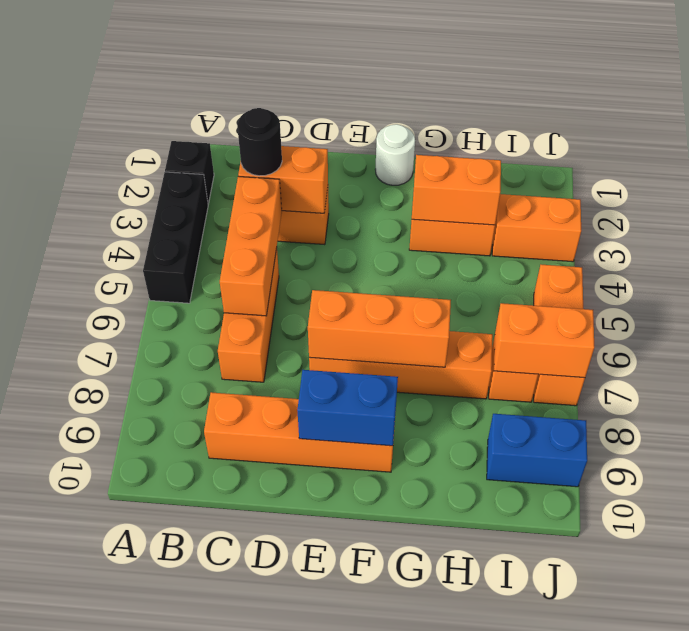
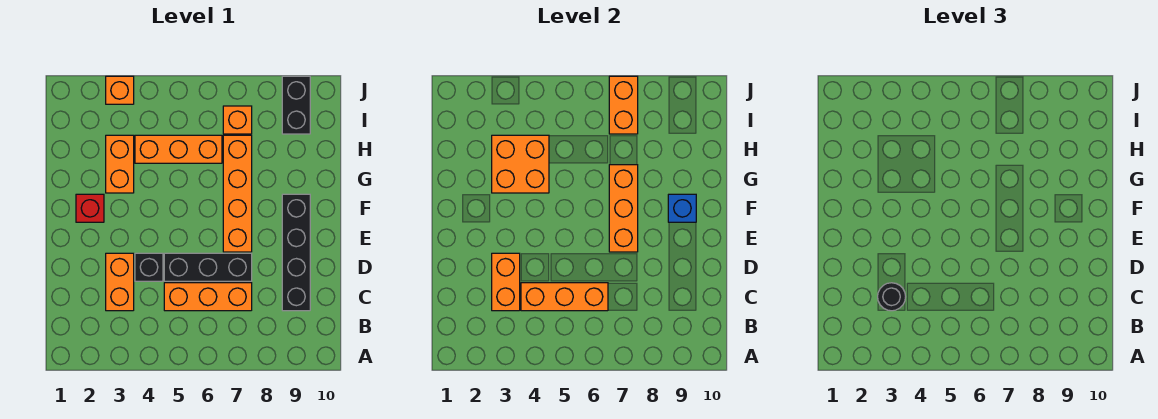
black 1x1 brick [165,141,214,204] -> black 1x1 brick moved to [135,253,163,281]
black 1x3 brick [143,172,208,303] -> black 1x3 brick moved to [164,253,252,281]
orange 1x4 brick [204,392,394,472] -> black 1x4 brick [282,194,310,311]
blue 1x2 brick [297,370,398,446] -> blue 1x1 brick [668,194,696,222]
white 1x1 round brick [375,124,415,185] -> none
none -> red 1x1 brick [76,194,104,222]
orange 1x2 brick [412,155,501,225] -> orange 2x2 brick [492,135,549,193]
orange 1x2 brick [492,194,581,262] -> orange 1x1 brick [106,76,134,104]
blue 1x2 brick [487,414,587,487] -> black 1x2 brick [282,76,310,134]
orange 1x3 brick [534,265,585,406] -> orange 1x3 brick moved to [135,135,222,163]

